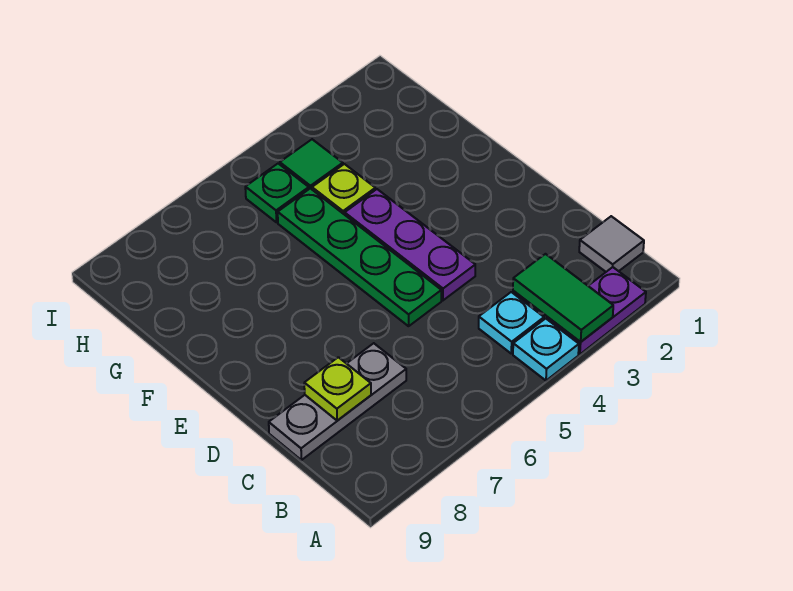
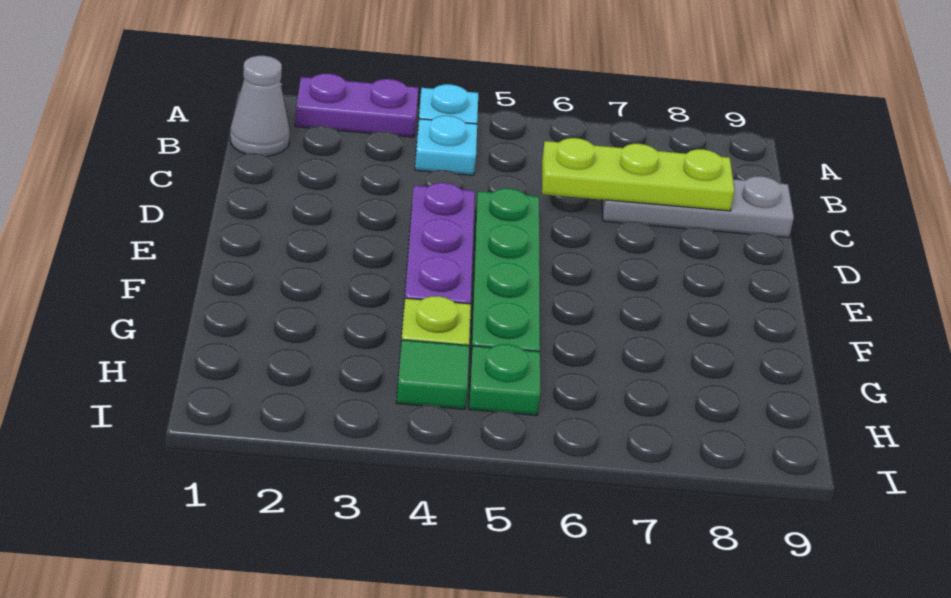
green 1x2 tile [513,254,613,342] -> none
grey 1x1 tile [579,216,644,272] -> grey 1x1 cone [230,56,290,156]
lime 1x1 plate [304,357,371,421] -> lime 1x3 plate [542,138,734,211]

